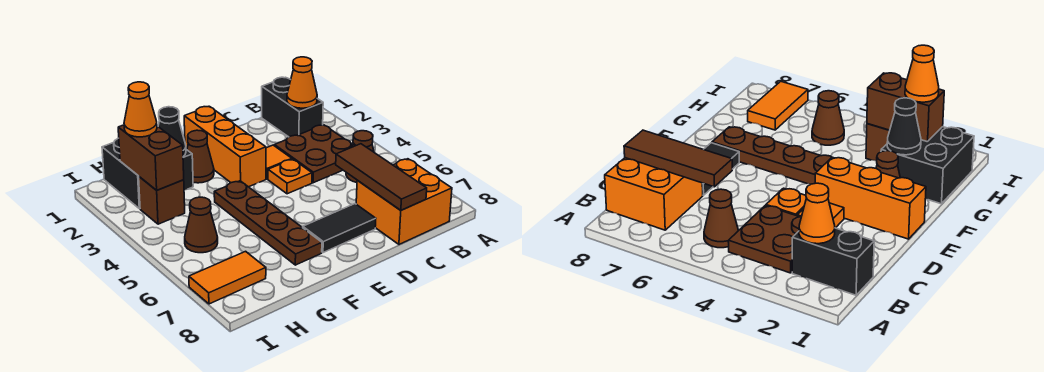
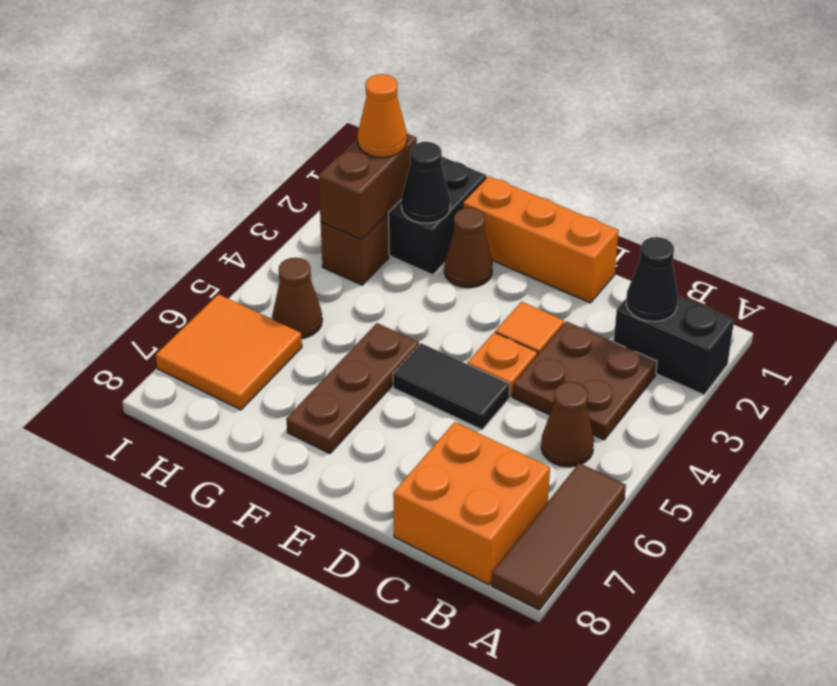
black 1x2 brick [262,77,323,137] -> black 1x2 brick turned to [614,296,734,395]
orange 1x1 cone [287,57,317,108] -> black 1x1 cone [626,237,678,322]
brown 1x3 tile [336,144,427,210] -> brown 1x3 tile moved to [492,463,626,610]
black 1x2 tile [303,204,376,253] -> black 1x2 tile moved to [393,343,510,430]
orange 1x3 brick [184,106,266,187] -> orange 1x3 brick turned to [463,176,619,303]
brown 1x4 plate [214,181,322,265] -> brown 1x3 plate [286,323,419,454]
orange 1x2 tile [189,251,266,304] -> orange 2x2 tile [156,294,302,410]

